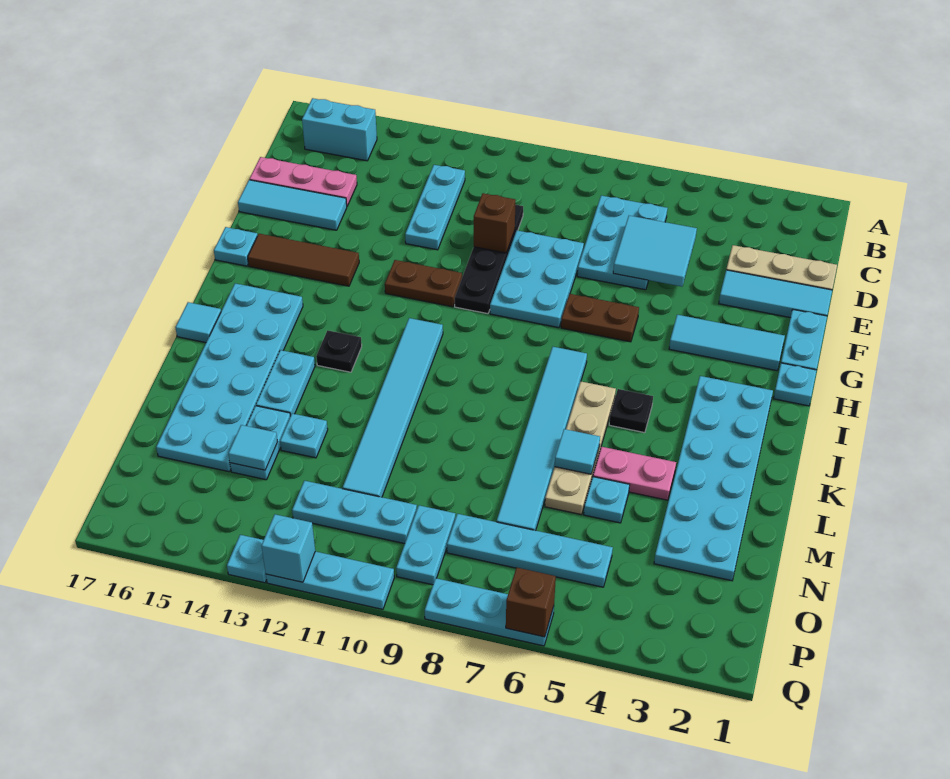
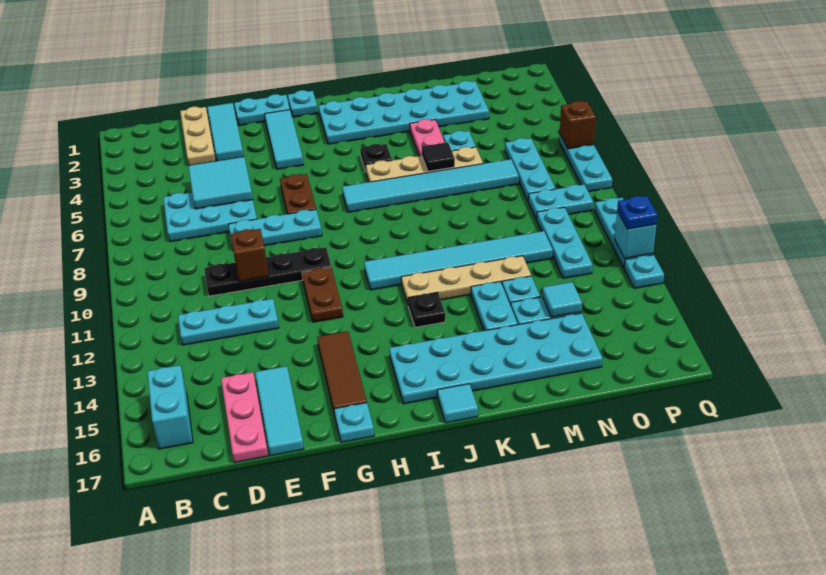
cyan 2x3 plate [490,231,584,328] -> cyan 1x3 plate [228,210,322,247]
none -> tan 1x4 plate [401,256,531,304]
cyan 1x2 plate [256,350,315,416] -> cyan 1x2 plate turned to [471,281,518,331]
cyan 1x1 tile [555,429,600,474] -> black 1x1 tile [421,142,455,171]
cyan 1x4 plate [447,514,613,587] -> cyan 1x3 plate [505,138,556,201]
none -> blue 1x1 plate [617,196,658,229]

